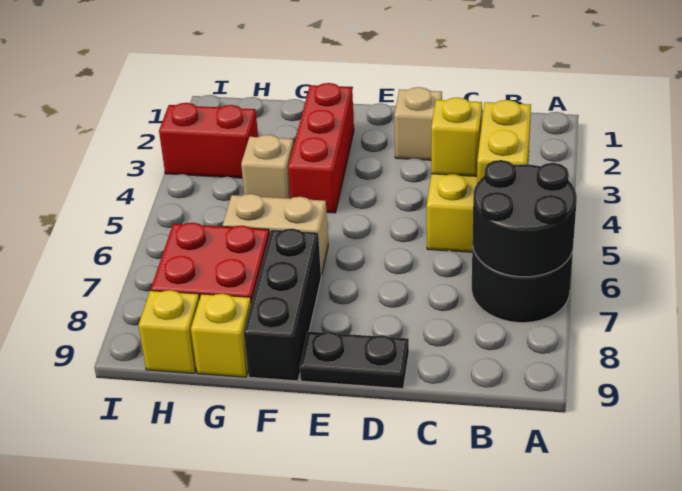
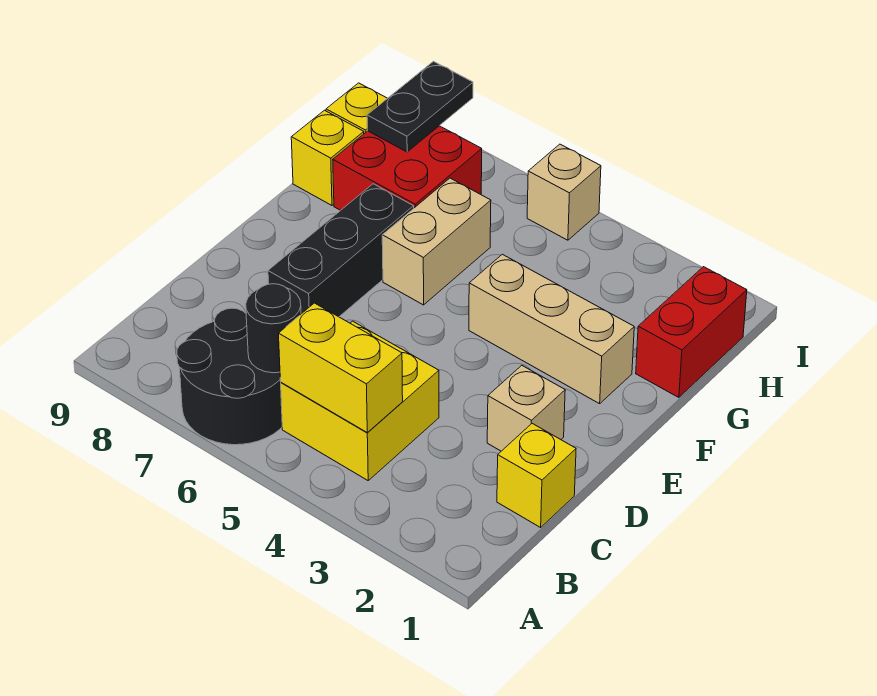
black 2x2 round brick [473,160,577,277] -> black 1x1 round brick [246,284,301,373]
yellow 1x1 brick [431,98,482,176] -> yellow 1x1 brick moved to [497,424,576,527]
black 1x2 plate [300,332,409,389] -> black 1x2 plate moved to [367,61,473,152]
red 1x3 brick [288,83,354,213] -> tan 1x3 brick [469,254,634,404]
black 1x3 brick [244,228,321,381] -> black 1x3 brick turned to [268,184,414,317]
tan 1x1 brick [241,135,294,199] -> tan 1x1 brick moved to [527,144,601,240]
red 1x2 brick [159,103,258,178] -> red 1x2 brick moved to [636,267,747,397]

